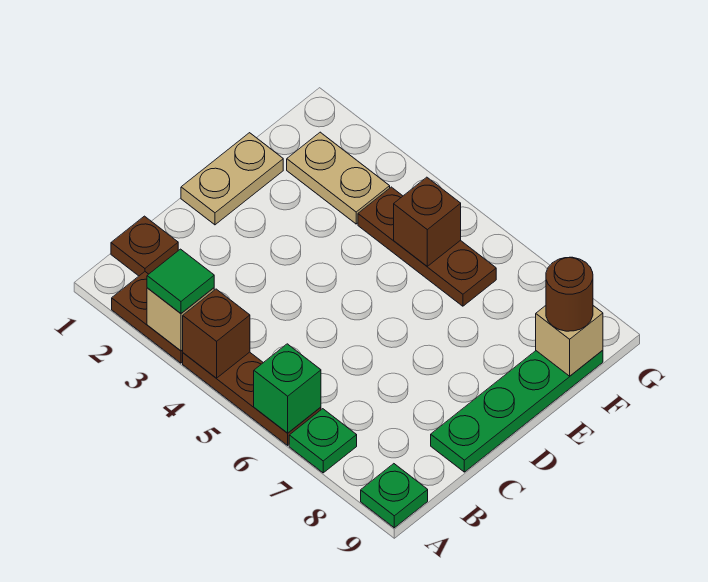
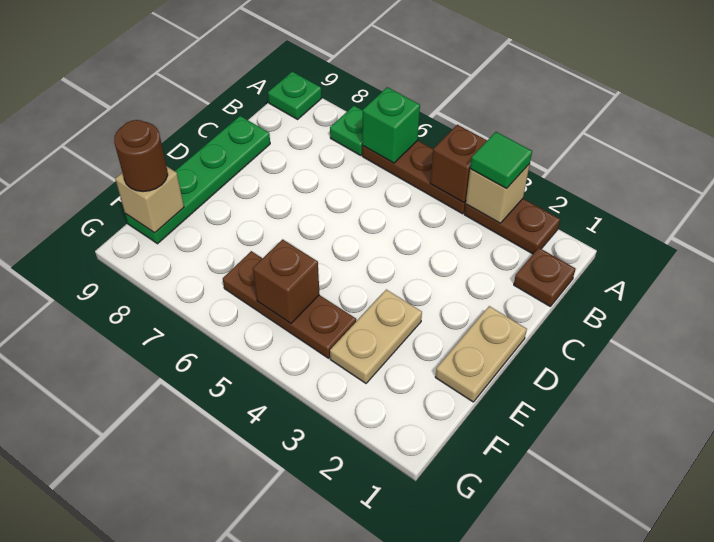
tan 1x2 plate [287,132,390,224] -> tan 1x2 plate turned to [330,290,422,383]

